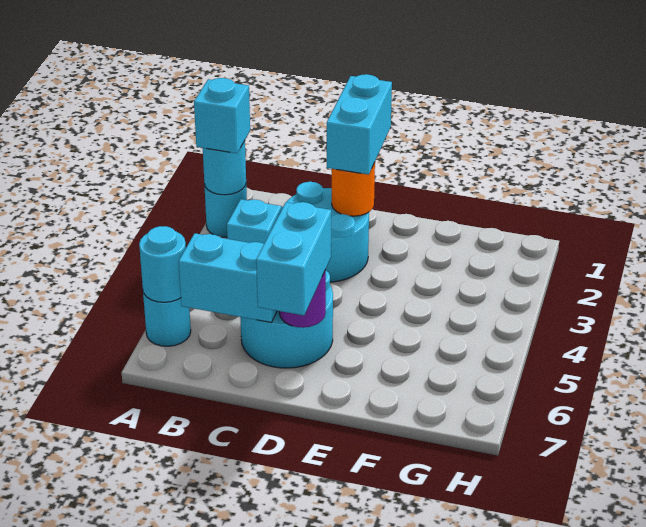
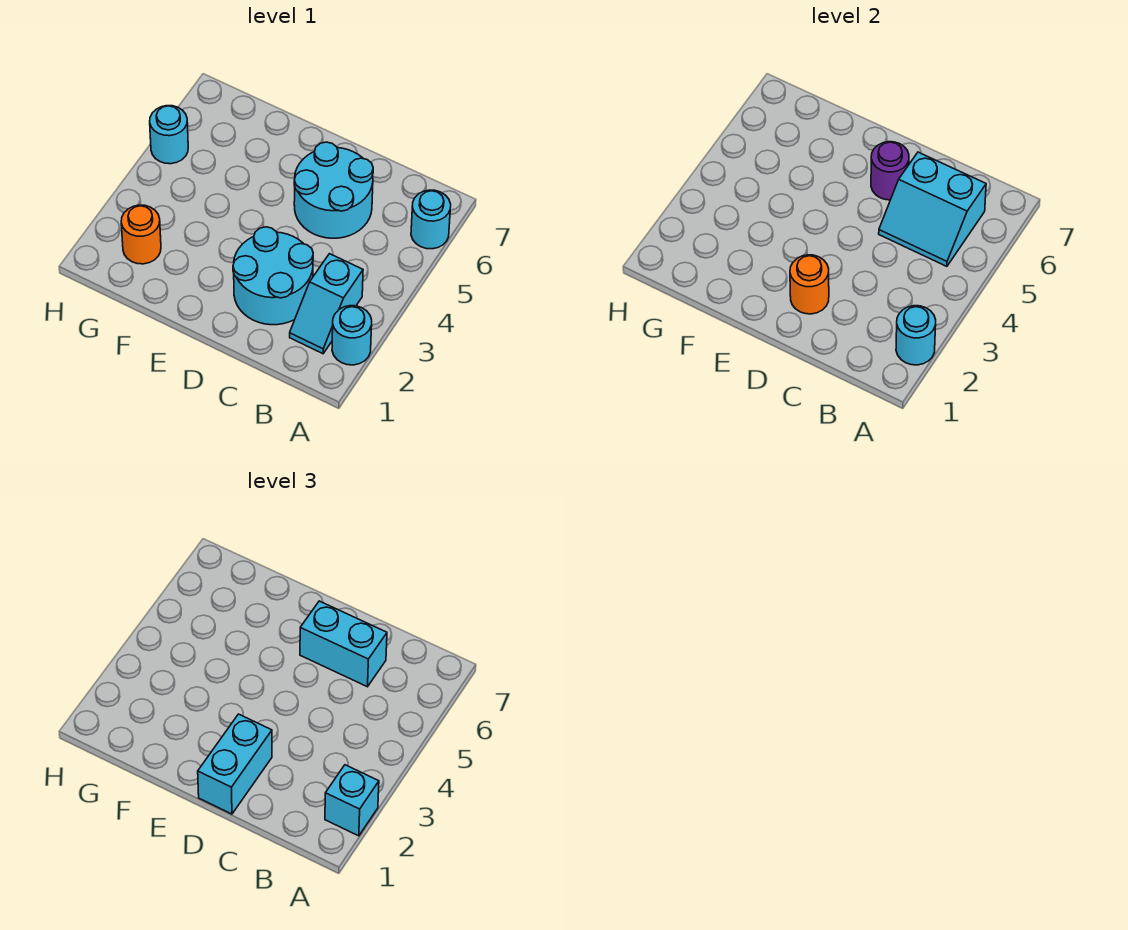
cyan 1x1 round brick [139,226,186,302] -> cyan 1x1 round brick moved to [150,106,188,164]
cyan 1x2 brick [256,202,331,315] -> cyan 1x2 brick turned to [300,601,387,687]
none -> orange 1x1 round brick [121,205,161,264]

